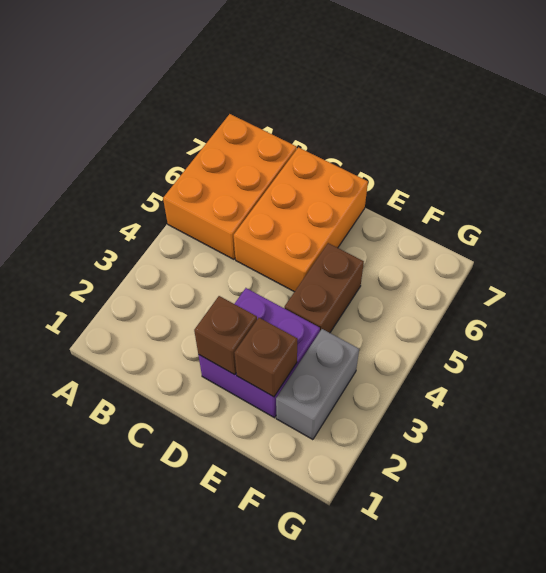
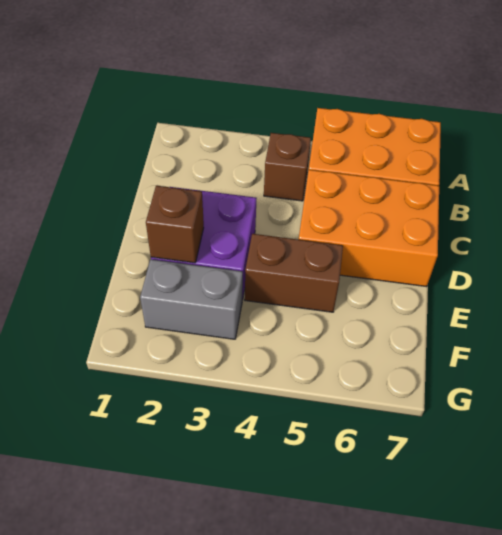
brown 1x1 brick [194,296,257,375] -> brown 1x1 brick moved to [264,133,311,201]

